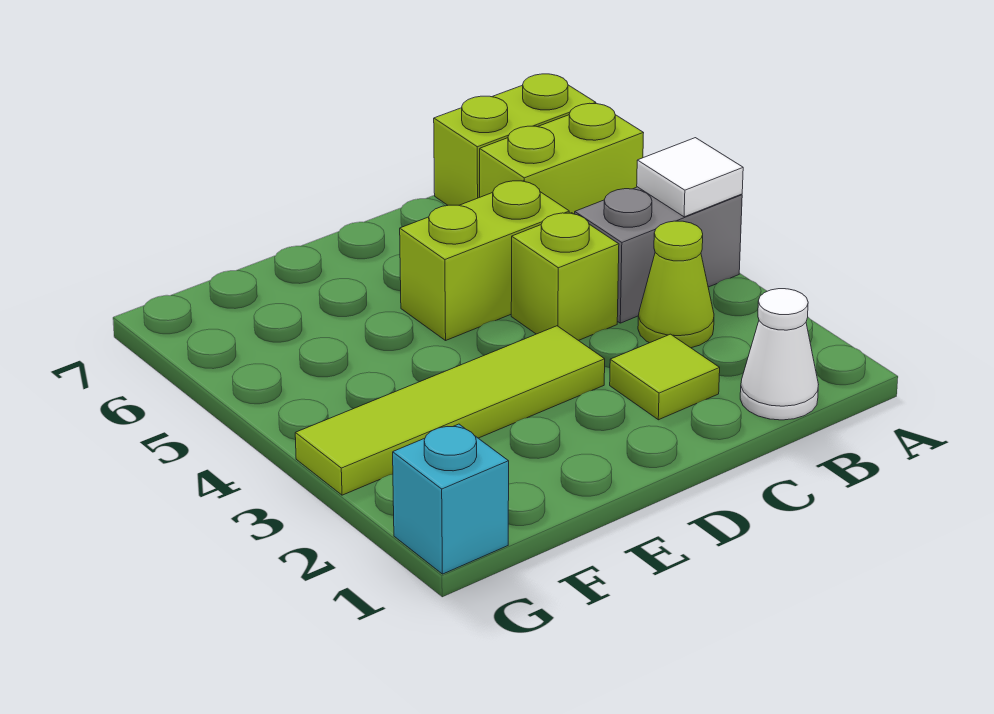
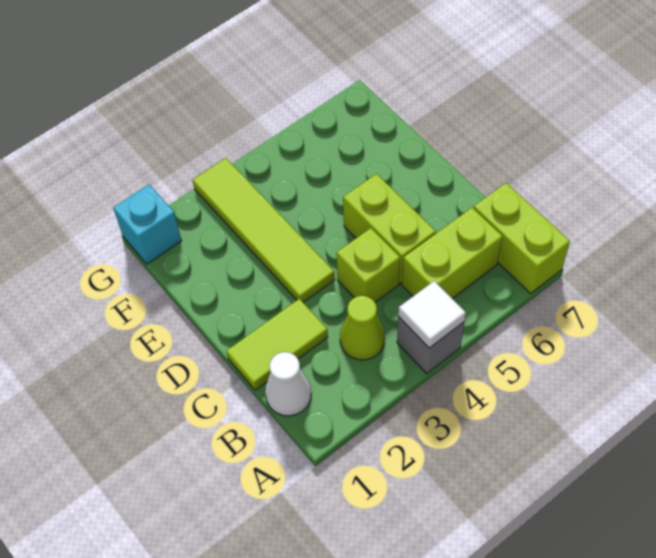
grey 1x2 brick [575,187,742,323] -> grey 1x1 brick [397,317,464,373]
lime 1x2 brick [480,103,643,214] -> lime 1x2 brick turned to [402,208,503,298]
lime 1x1 tile [610,334,720,420] -> lime 1x2 tile [226,299,328,390]

